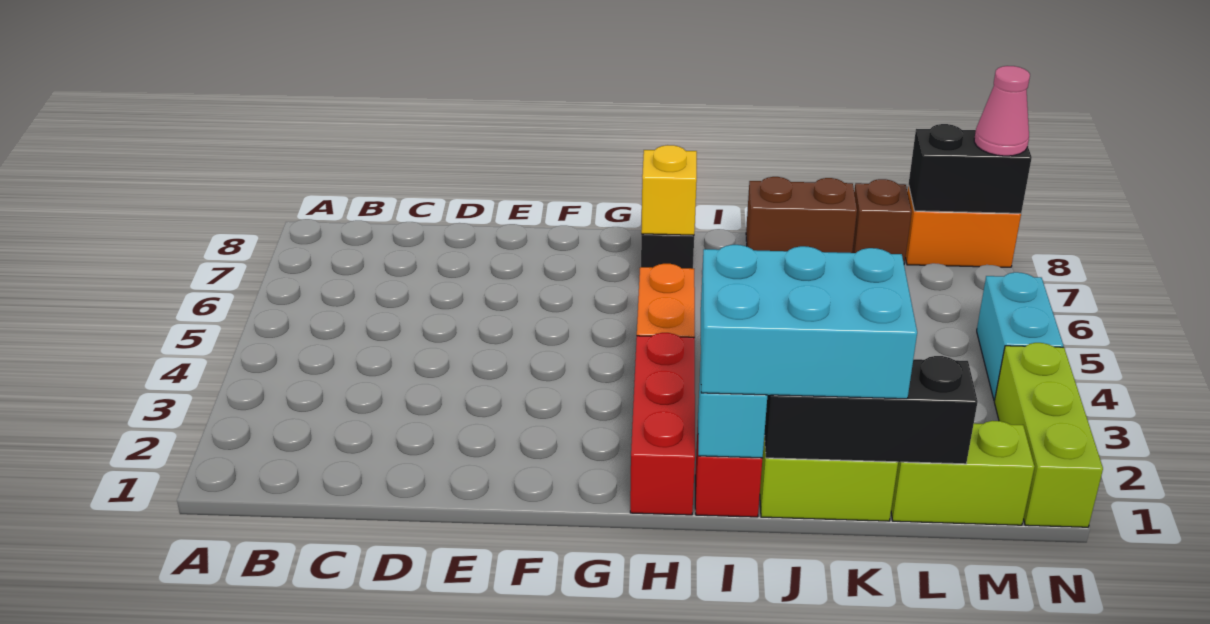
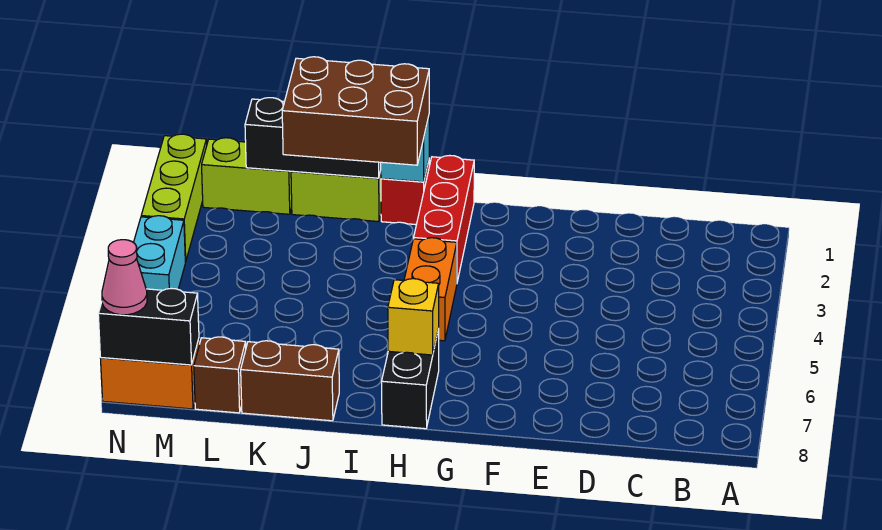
cyan 2x3 brick [701,245,917,399] -> brown 2x3 brick [282,57,429,165]

